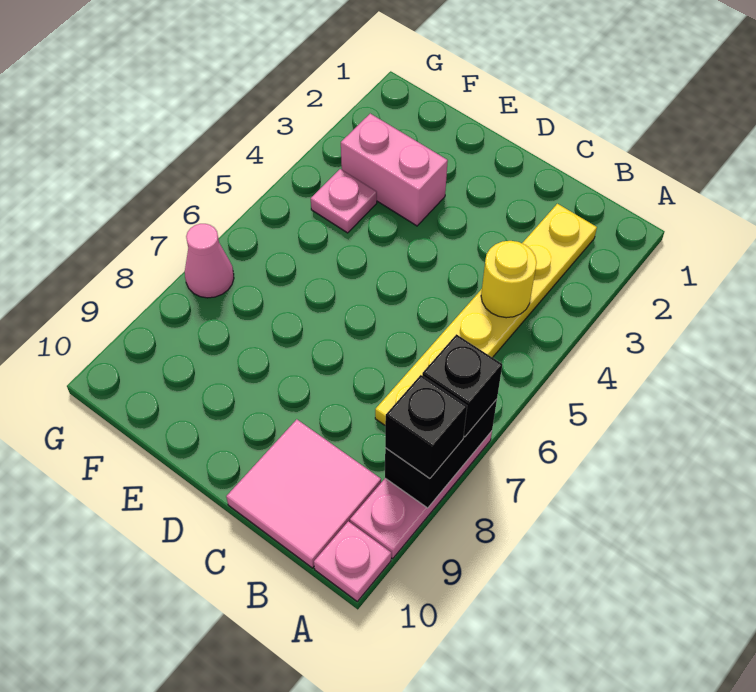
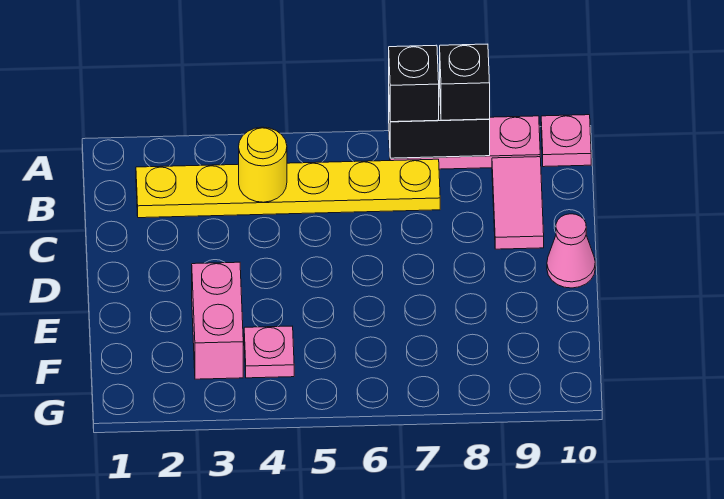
pink 2x2 tile [226,419,381,568] -> pink 1x2 tile [492,157,544,249]
pink 1x1 cone [185,224,234,298] -> pink 1x1 cone moved to [547,214,595,288]

